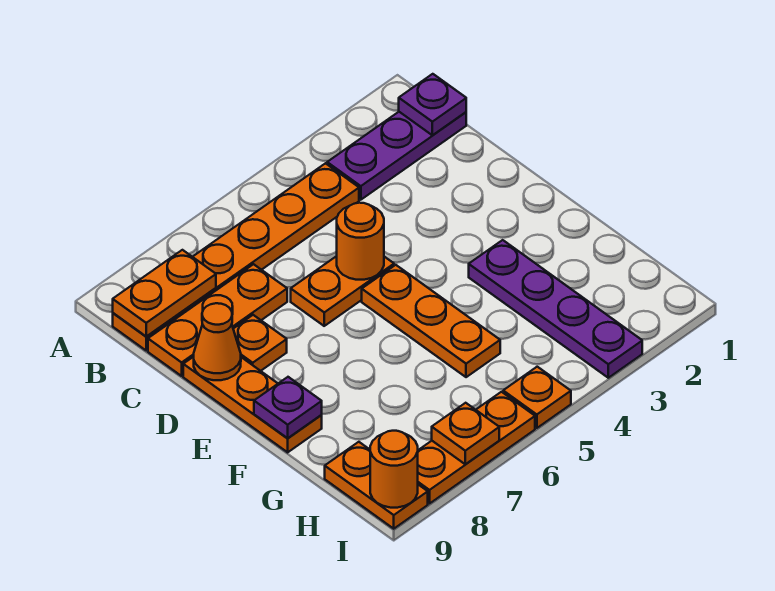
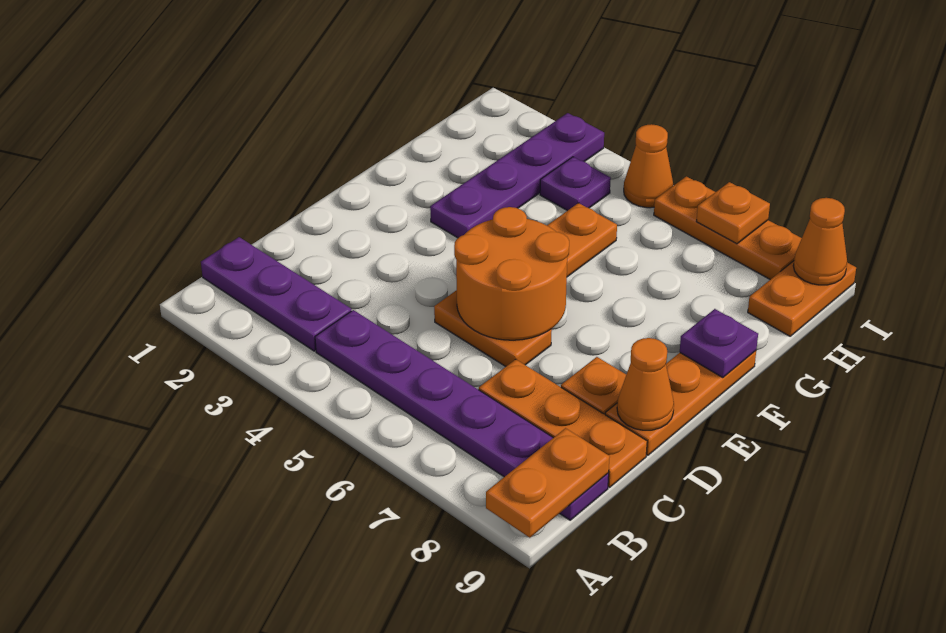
purple 1x1 plate [399,74,466,135] -> purple 1x1 plate moved to [540,157,611,211]
orange 1x6 plate [113,163,359,350] -> purple 1x6 plate [315,310,609,520]
orange 1x2 plate [113,250,216,337] -> orange 1x2 plate turned to [486,428,610,538]
orange 1x1 round brick [337,203,384,280] -> orange 2x2 round brick [454,207,569,340]
orange 1x1 plate [503,367,571,428] -> orange 1x1 cone [624,124,674,208]
orange 1x1 round brick [370,431,418,508] -> orange 1x1 cone [793,198,847,285]

